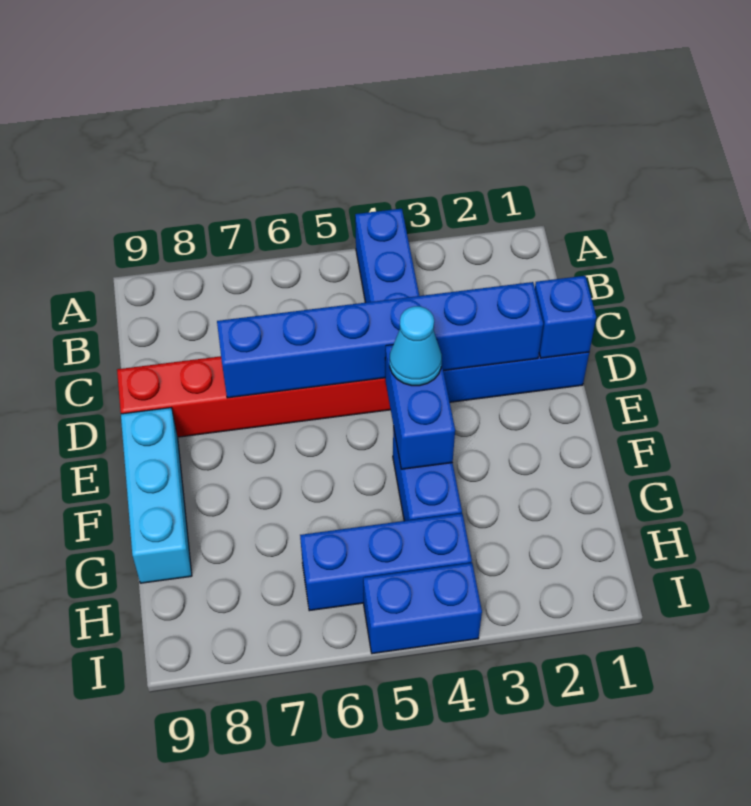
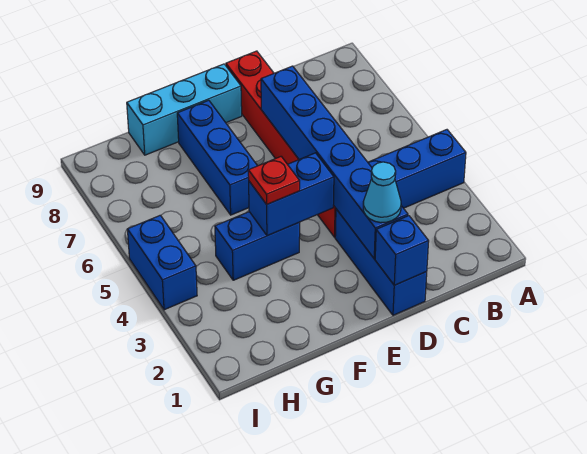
cyan 1x1 cone [390,306,442,386] -> cyan 1x1 cone moved to [363,162,401,223]
none -> red 1x1 plate [248,157,300,204]
blue 1x3 brick [300,513,472,611] -> blue 1x3 brick moved to [177,100,257,215]

